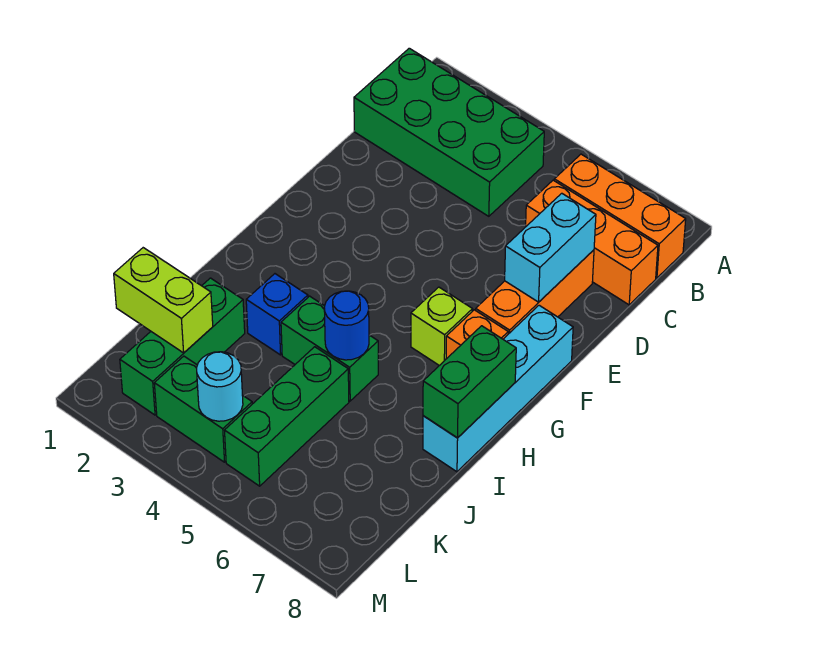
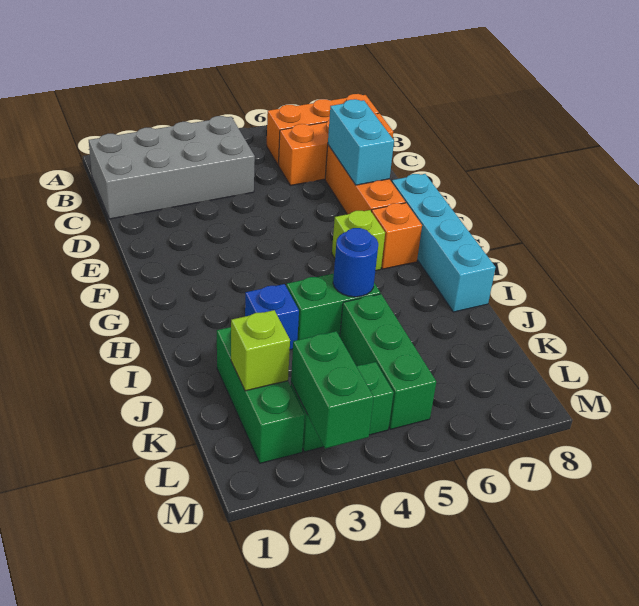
green 2x4 brick [354,48,544,216] -> grey 2x4 brick [89,116,255,219]
green 1x2 brick [423,326,516,438] -> green 1x2 brick moved to [291,331,374,449]
lime 1x2 brick [114,248,213,353] -> lime 1x1 brick [231,310,290,391]
cyan 1x1 round brick [197,352,243,421] -> none

